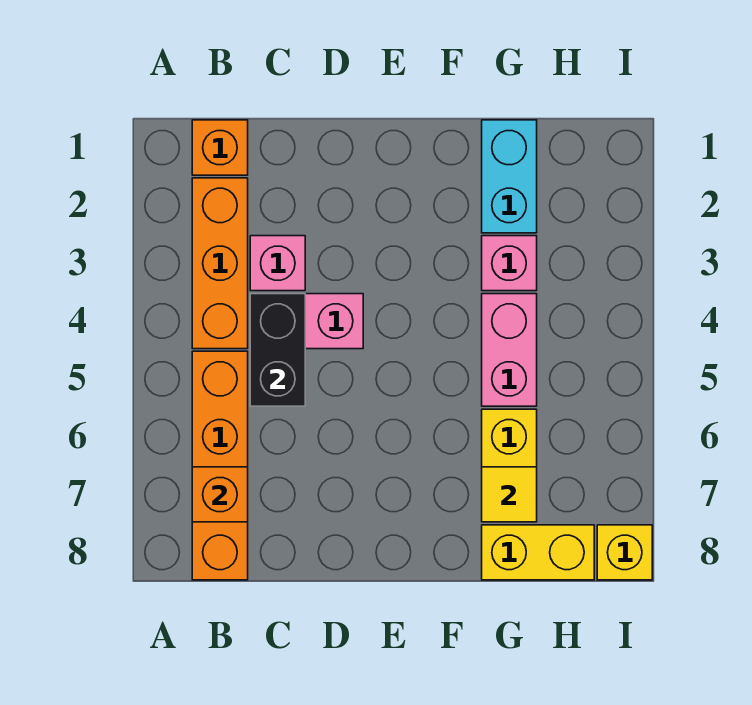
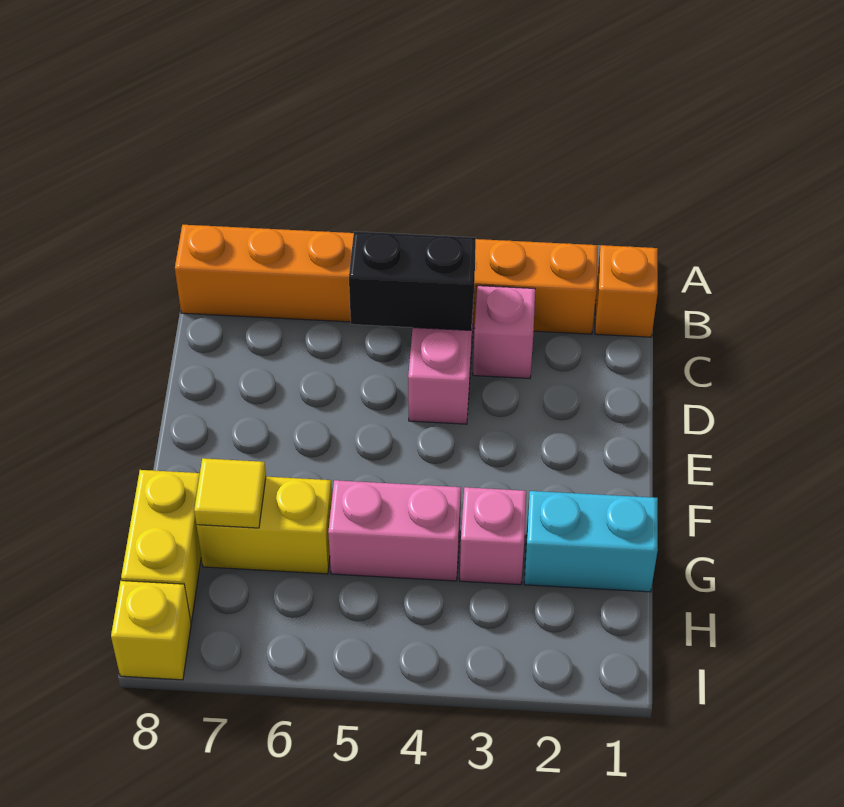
orange 1x1 brick [192,467,248,522] -> none

